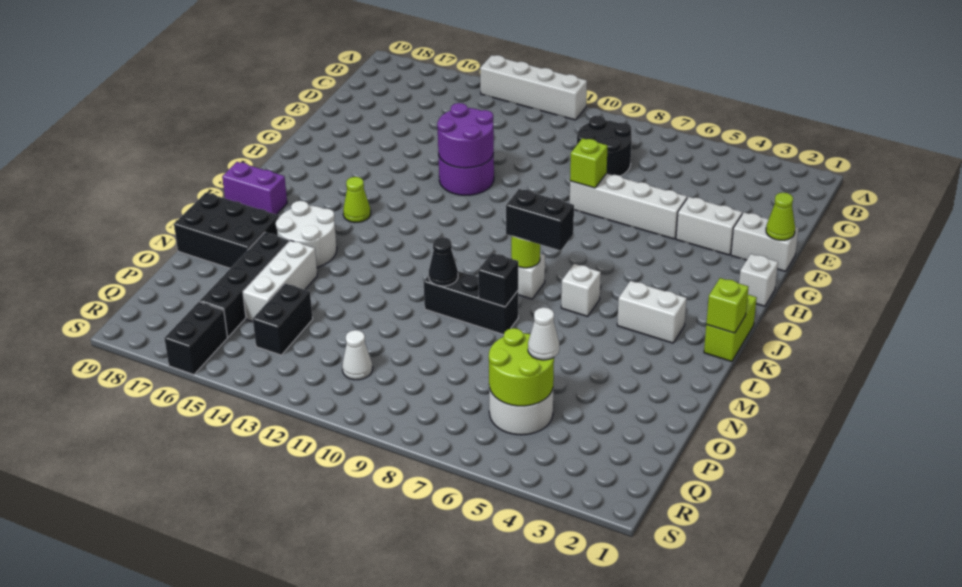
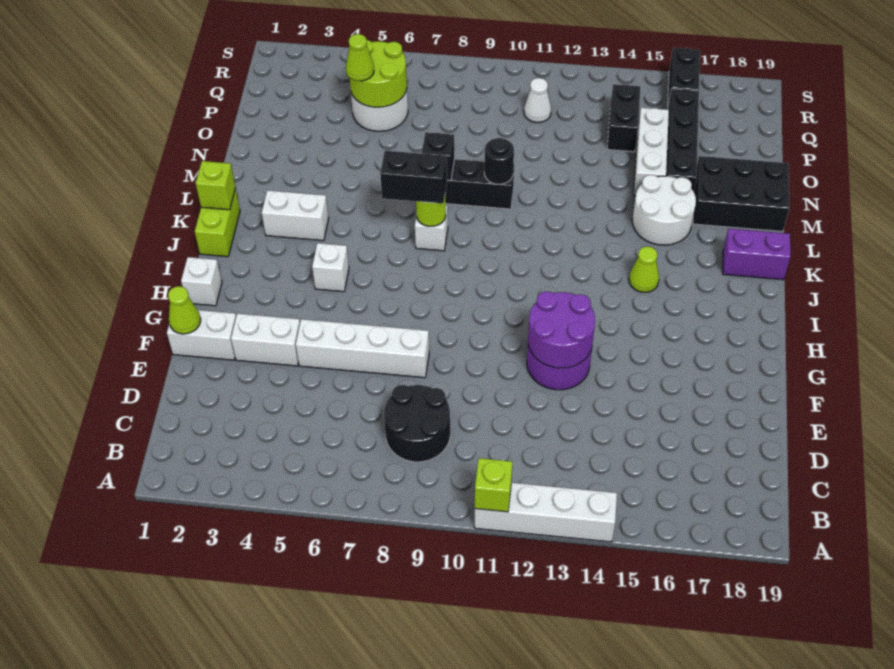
lime 1x1 brick [570,138,608,188] -> lime 1x1 brick moved to [475,458,512,512]
white 1x1 brick [561,264,601,316] -> white 1x1 brick moved to [312,243,349,292]
black 1x1 cone [429,237,458,286] -> black 1x1 round brick [484,138,514,184]
white 1x1 cone [528,307,559,360] -> lime 1x1 cone [346,34,374,81]

